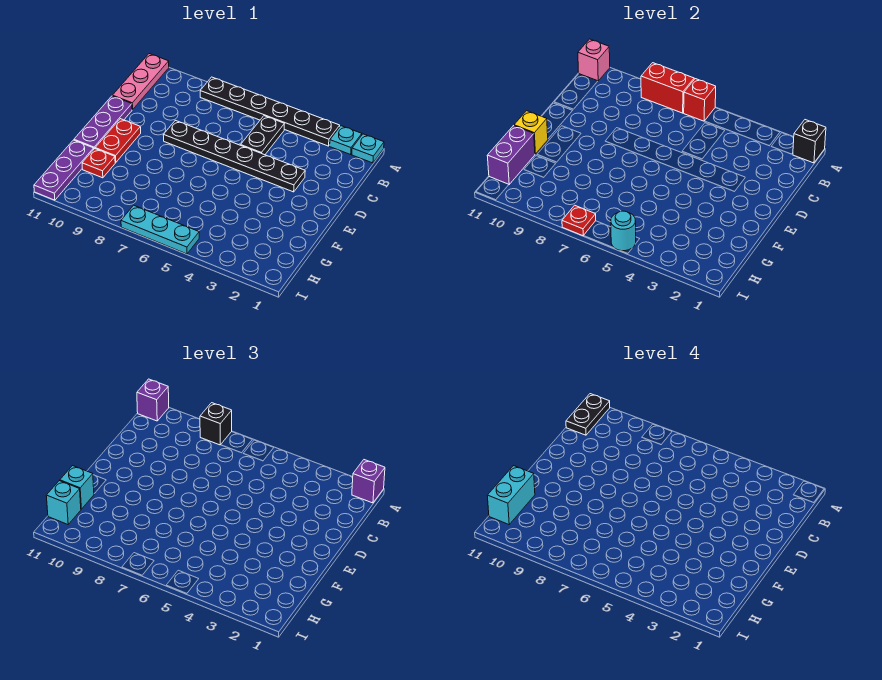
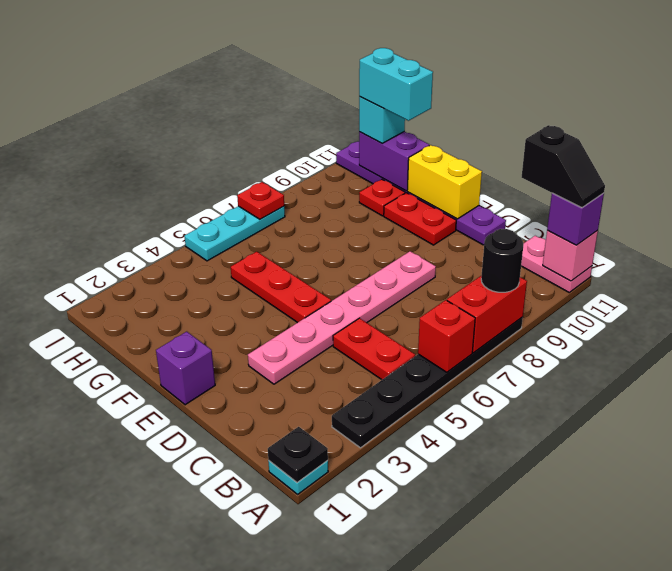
black 1x1 brick [793,120,826,163] -> black 1x1 plate [268,427,328,482]
purple 1x1 brick [352,460,385,503] -> purple 1x1 brick moved to [156,332,215,405]
cyan 1x1 plate [330,126,362,154] -> none
black 1x1 brick [200,403,232,445] -> black 1x1 round brick [481,229,524,292]
pink 1x3 plate [112,54,169,110] -> pink 1x2 plate [521,236,592,292]
black 1x2 plate [566,394,610,435] -> black 1x2 slope [522,125,605,208]
black 1x2 plate [241,116,284,155] -> red 1x2 plate [333,318,415,380]
black 1x6 plate [163,120,305,192] -> pink 1x6 plate [248,251,436,384]
none -> red 1x3 plate [231,252,331,323]
yellow 1x1 brick [514,111,548,154] -> yellow 1x2 brick [407,145,482,219]
cyan 1x1 brick [60,466,94,509] -> none
cyan 1x1 round brick [611,211,636,251] -> none

